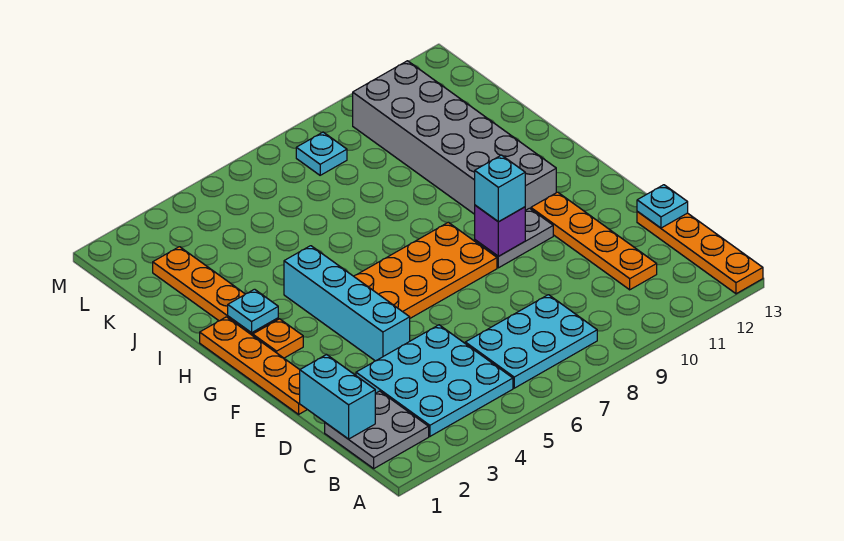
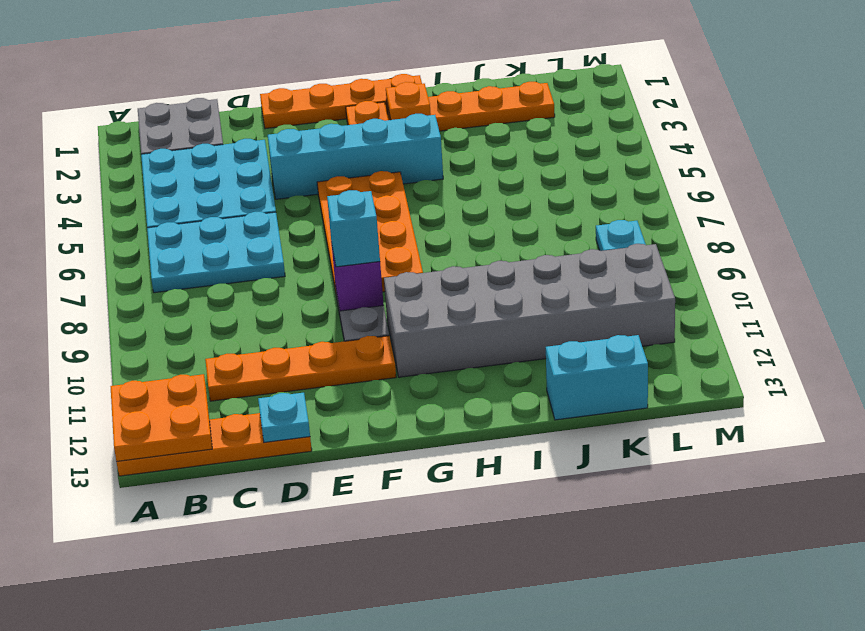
none -> orange 2x2 plate [110,374,212,462]
cyan 2x3 plate [465,295,597,388] -> cyan 2x3 plate turned to [147,212,285,293]
cyan 1x2 brick [300,354,375,439] -> cyan 1x2 brick moved to [546,335,648,420]
cyan 1x1 plate [228,289,278,333] -> orange 1x1 plate [386,82,431,120]

